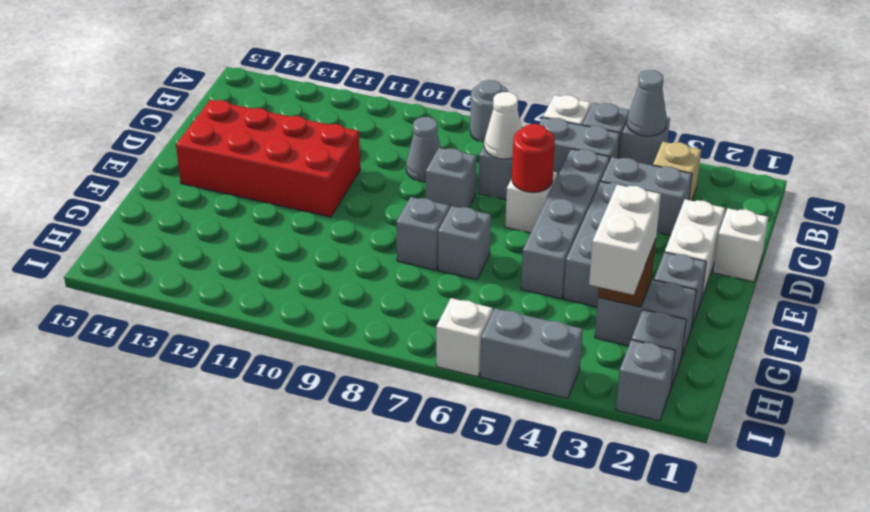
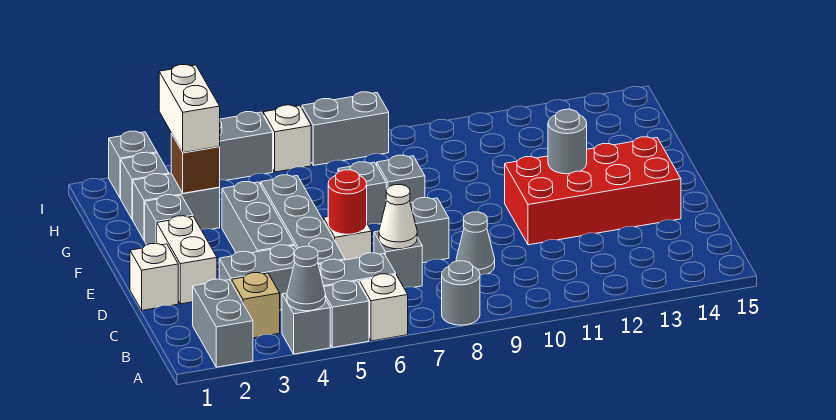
none -> grey 1x2 brick [193,279,253,367]
none -> grey 1x1 round brick [548,109,587,174]
none -> grey 1x2 brick [302,92,389,166]

